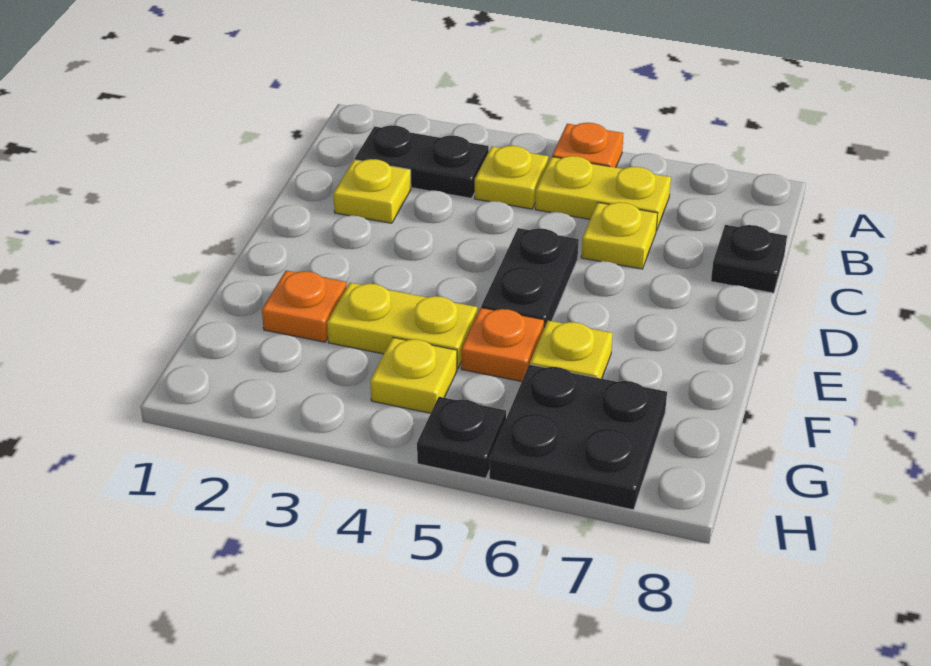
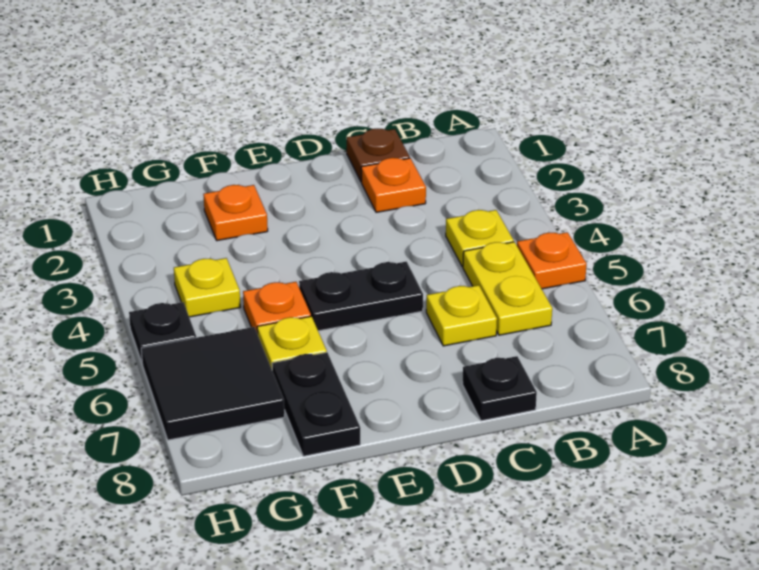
black 1x2 plate [355,126,489,198] -> black 1x2 plate moved to [272,352,360,456]
none -> brown 1x1 plate [347,129,410,182]
yellow 1x1 plate [333,159,411,223] -> orange 1x1 plate [361,158,426,212]
yellow 1x2 plate [327,283,477,369] -> none
black 2x2 plate [489,364,667,510] -> black 2x2 tile [141,327,285,440]

